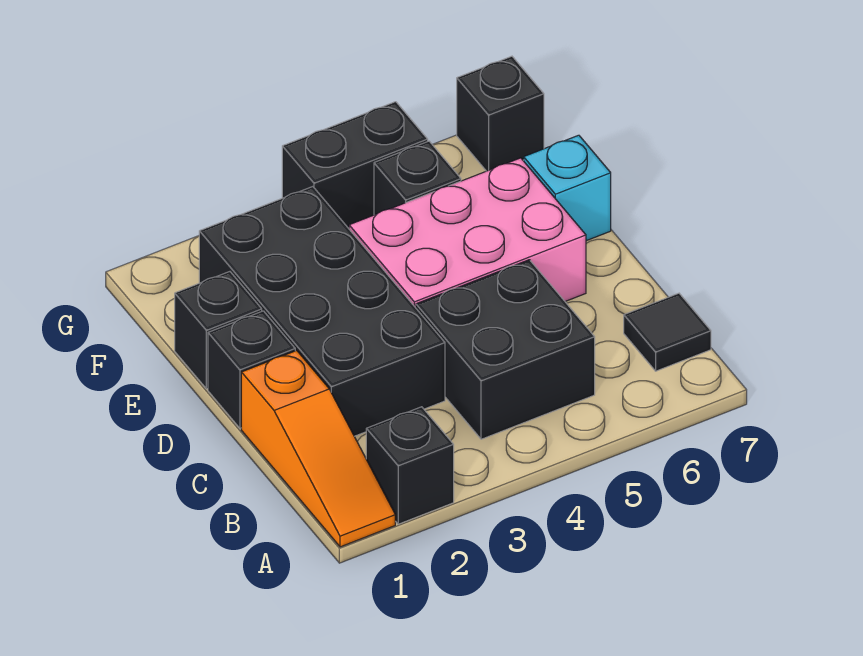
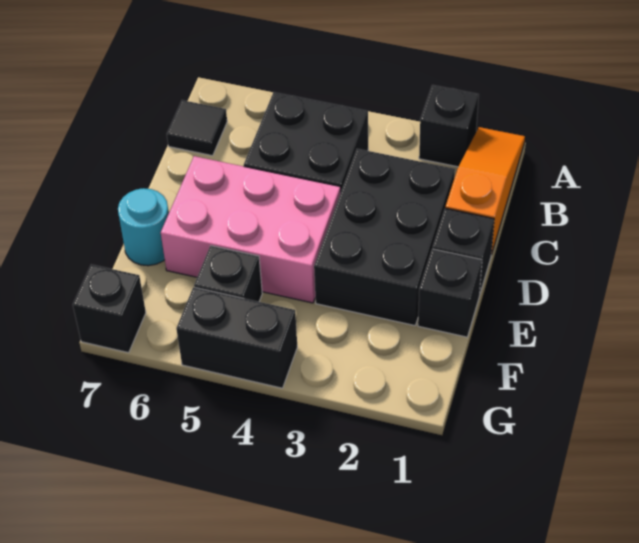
black 2x4 brick [199,187,445,436] -> black 2x3 brick [314,149,455,326]
cyan 1x1 brick [524,135,611,241] -> cyan 1x1 round brick [118,188,169,266]

